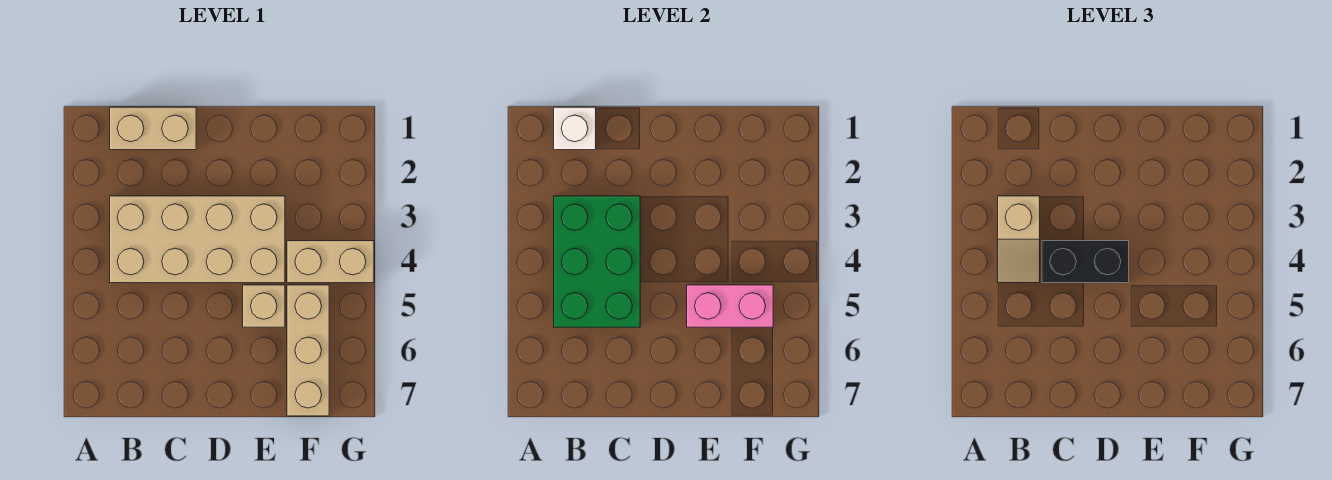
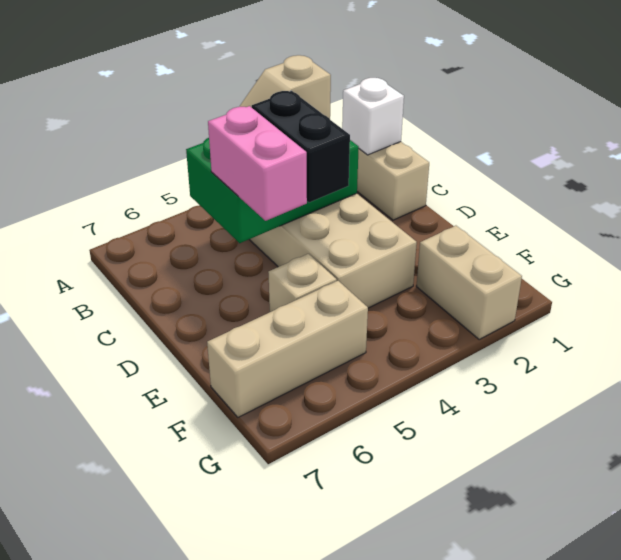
pink 1x2 brick [687,285,773,327] -> pink 1x2 brick moved to [208,106,307,221]
tan 1x2 brick [287,241,374,283] -> tan 1x2 brick moved to [416,226,522,339]

